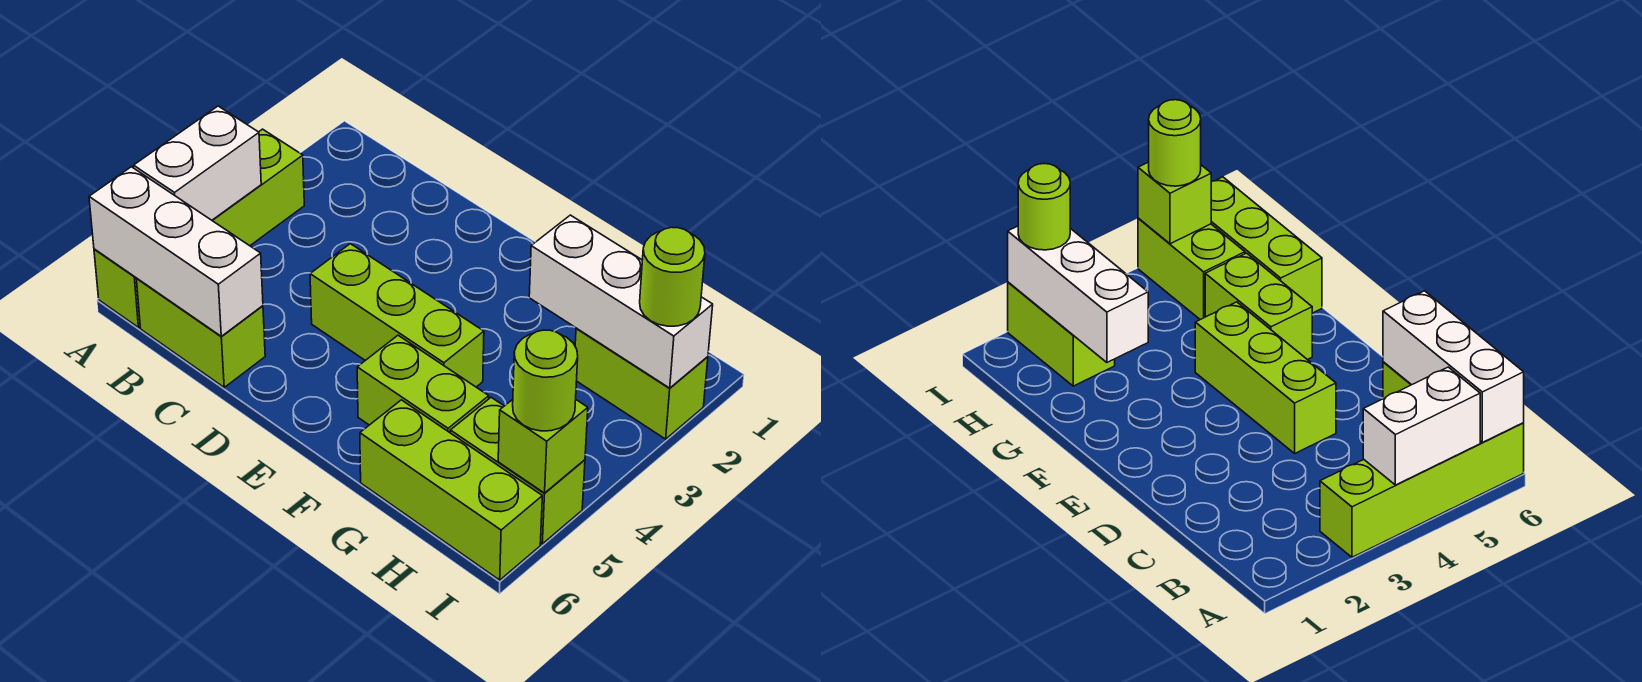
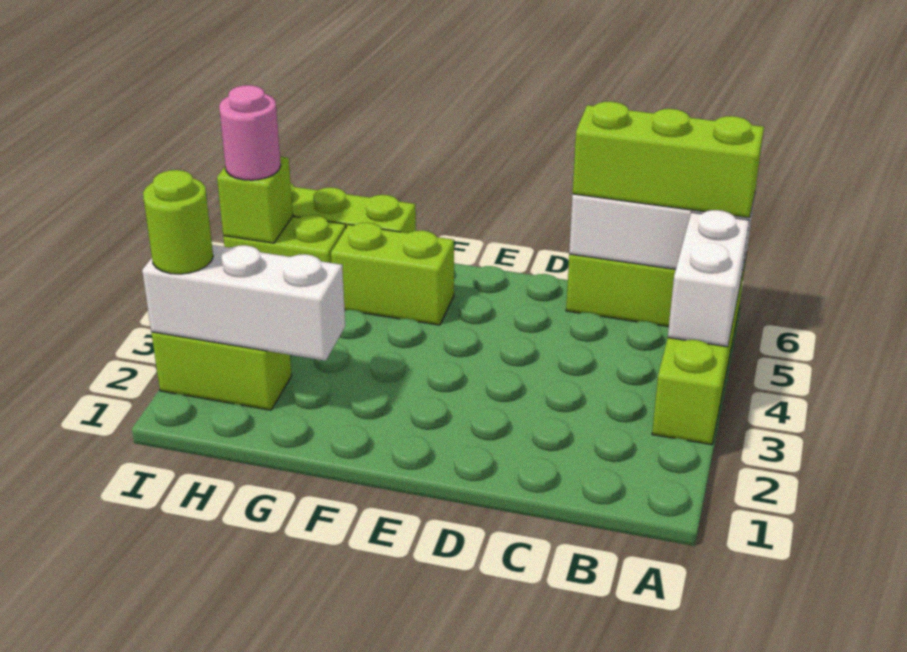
lime 1x3 brick [310,244,484,387] -> lime 1x3 brick moved to [573,101,764,218]
lime 1x1 round brick [513,330,578,431] -> pink 1x1 round brick [219,85,281,180]

